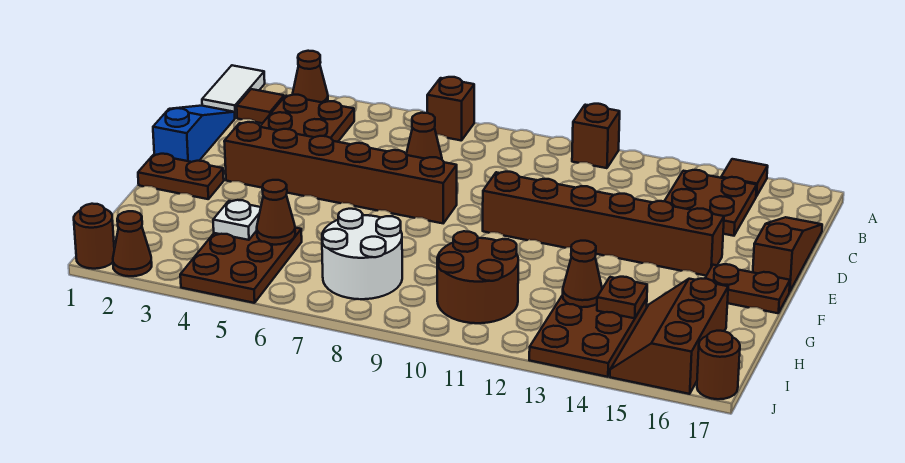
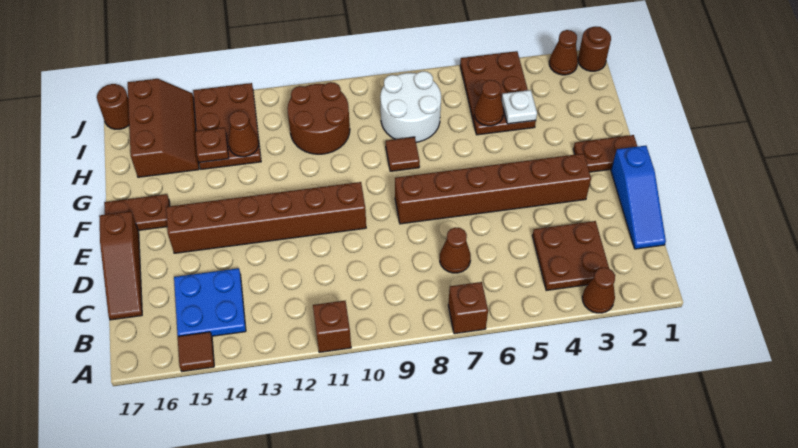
white 1x2 tile [202,65,265,118] -> none
brown 1x1 tile [237,89,284,123] -> brown 1x1 tile moved to [386,137,420,171]
brown 2x2 plate [665,170,757,236] -> blue 2x2 plate [174,268,246,336]

